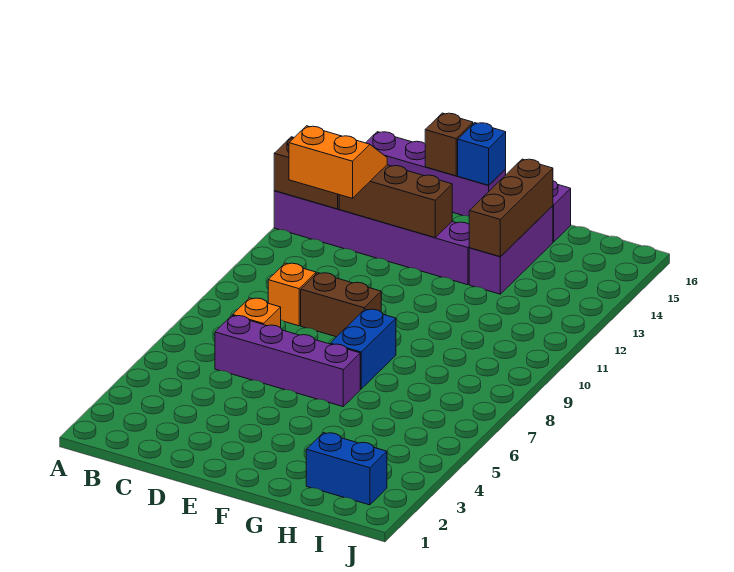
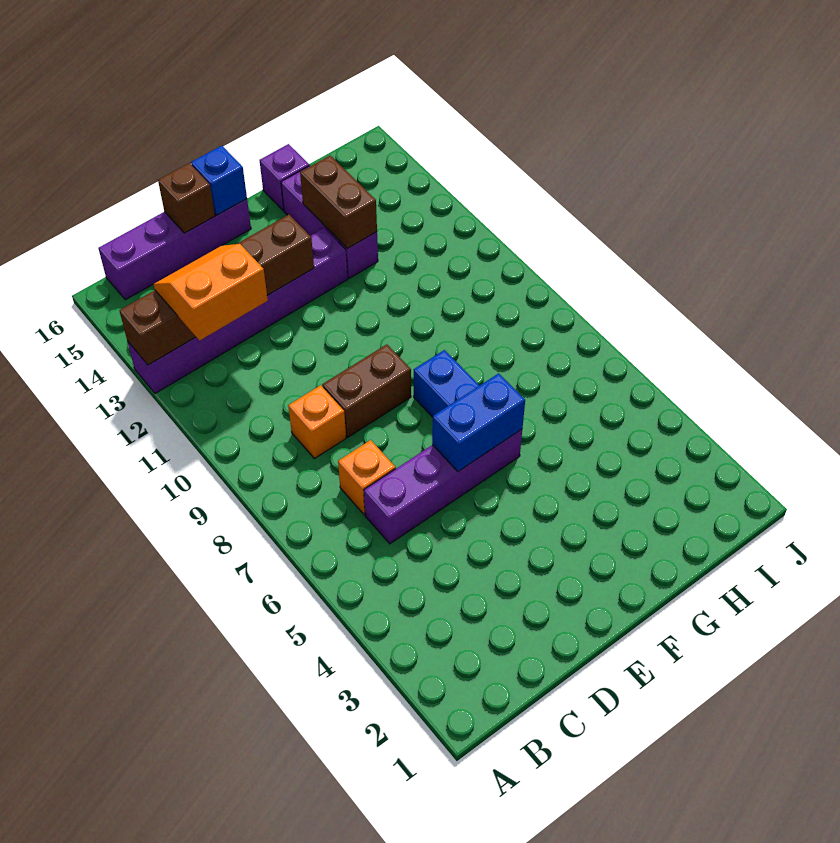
brown 1x3 brick [469,159,553,257] -> brown 1x2 brick [300,156,377,249]
blue 1x2 brick [306,433,387,505] -> blue 1x2 brick moved to [432,373,525,471]

